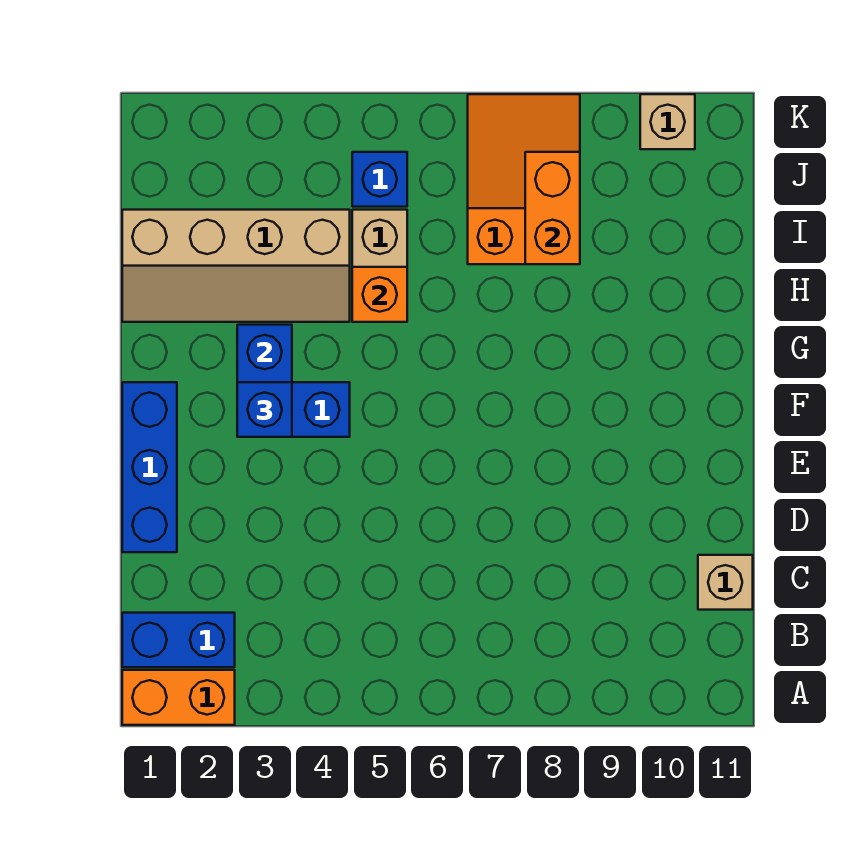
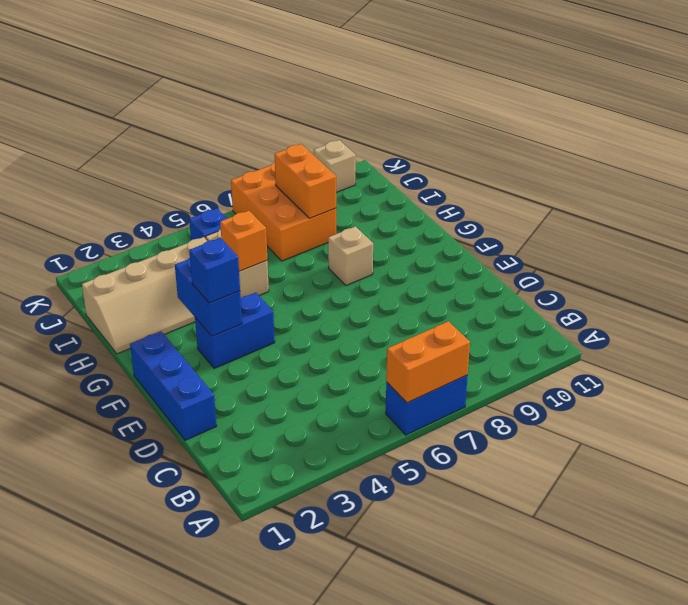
orange 1x2 brick [122,670,235,725] -> orange 1x2 brick moved to [386,321,470,403]
blue 1x2 brick [122,613,235,667] -> blue 1x2 brick moved to [386,375,468,435]
tan 1x1 brick [698,555,753,610] -> tan 1x1 brick moved to [328,226,373,285]
orange 2x3 slope [468,94,580,264] -> orange 2x3 brick [231,162,336,261]

